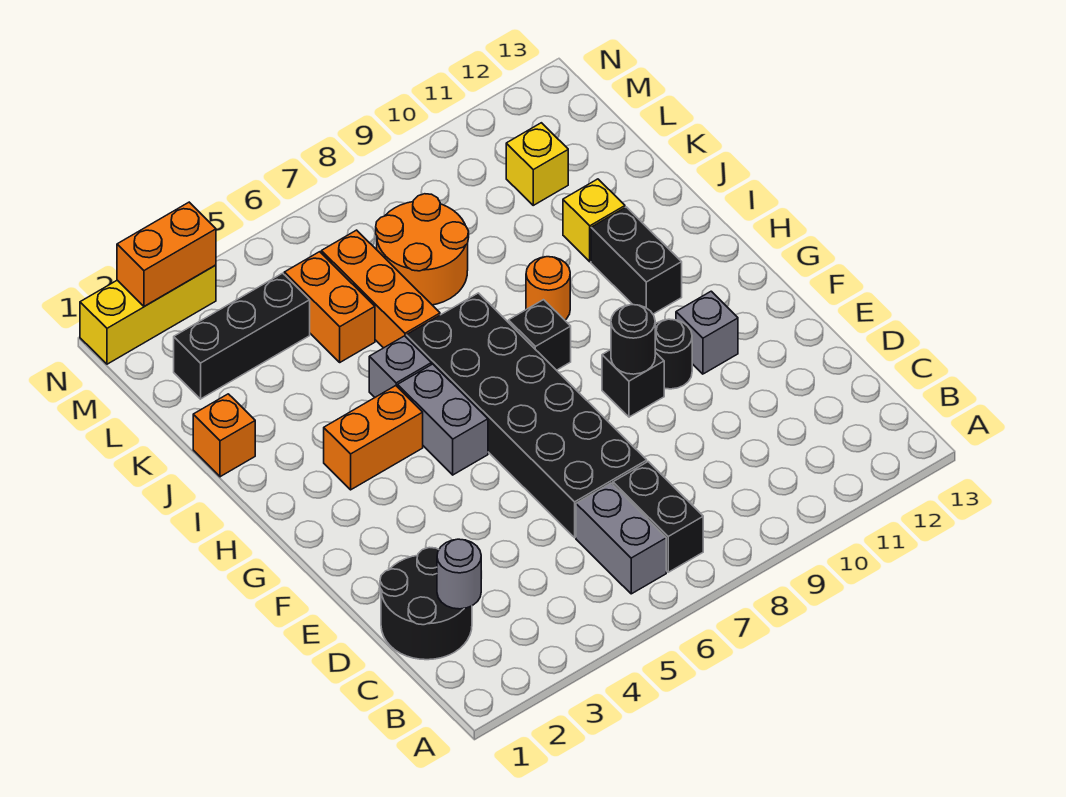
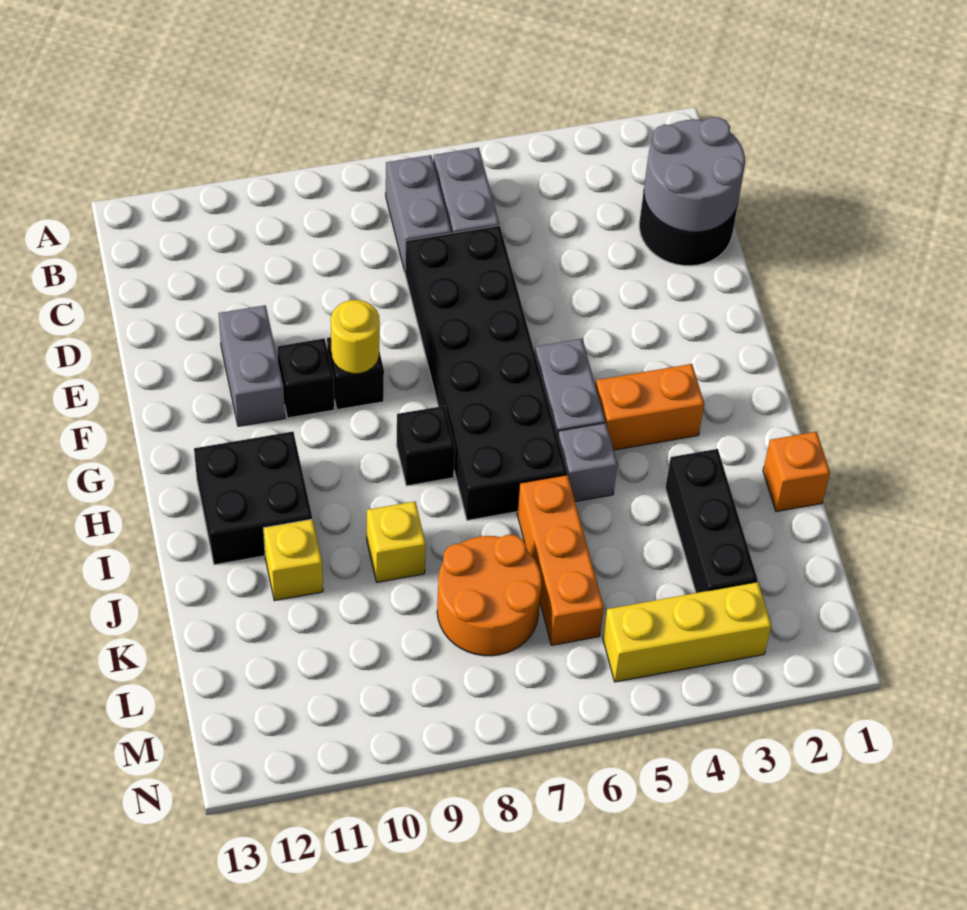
black 1x2 brick [613,462,703,572] -> grey 1x2 brick [386,155,451,271]
grey 1x1 round brick [437,539,481,609] -> grey 2x2 round brick [644,117,745,232]
black 1x1 round brick [611,305,655,374] -> yellow 1x1 round brick [331,300,380,374]
black 1x1 round brick [655,319,692,389] -> black 1x1 brick [277,339,334,418]
grey 1x1 brick [676,291,738,374] -> grey 1x2 brick [218,305,285,426]
black 1x2 brick [591,207,682,314] -> black 2x2 brick [194,432,312,565]
orange 1x1 round brick [526,257,570,320] -> none
orange 1x2 brick [284,252,375,362] -> none
black 1x3 brick [174,273,310,399] -> black 1x3 brick turned to [665,449,758,593]
yellow 1x1 brick [506,123,568,205] -> yellow 1x1 brick moved to [367,501,426,582]
yellow 1x3 brick [80,265,216,364] -> yellow 1x3 brick moved to [603,582,771,682]
orange 1x2 brick [117,202,216,307] -> none

